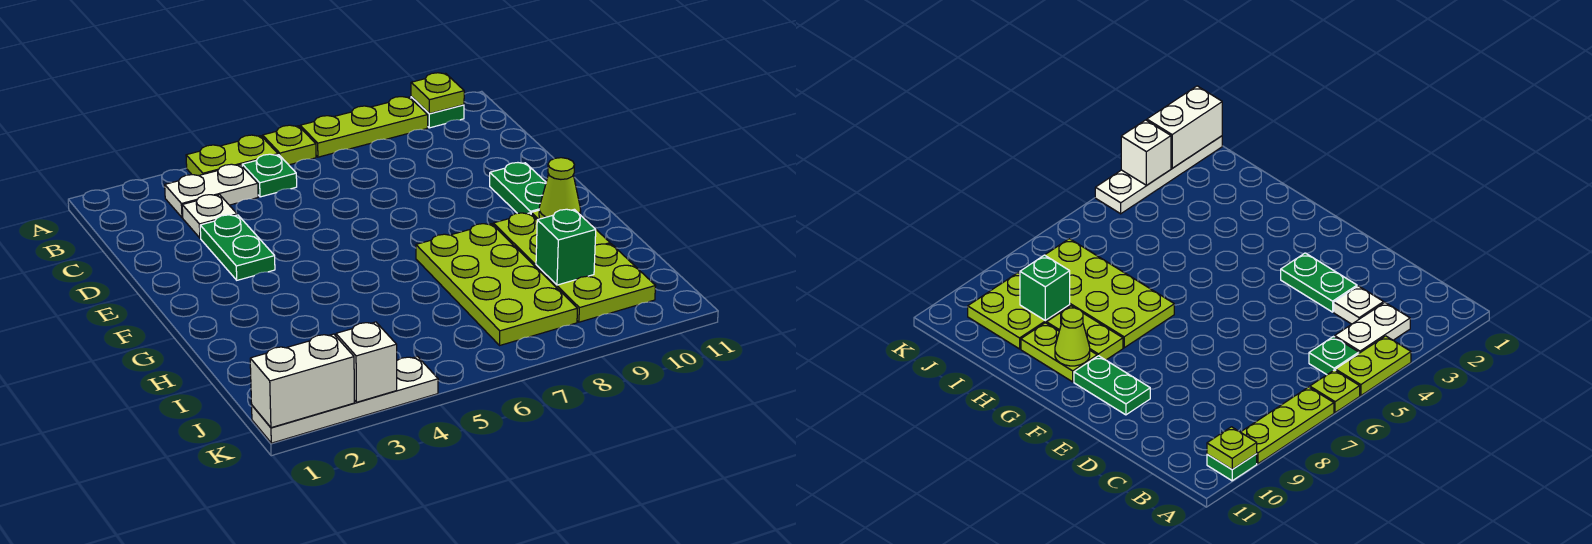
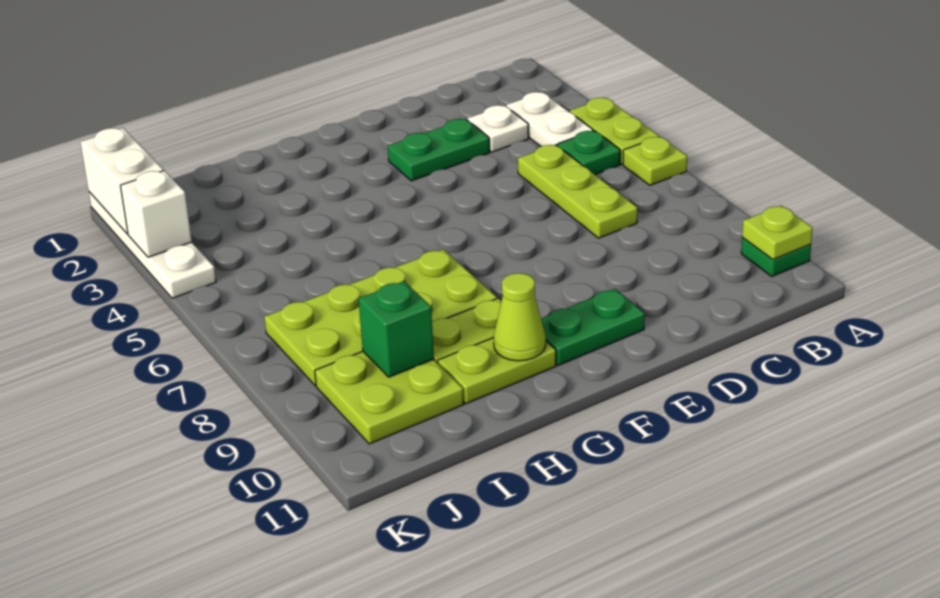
lime 1x3 plate [300,97,428,157] -> lime 1x3 plate moved to [518,145,637,238]

